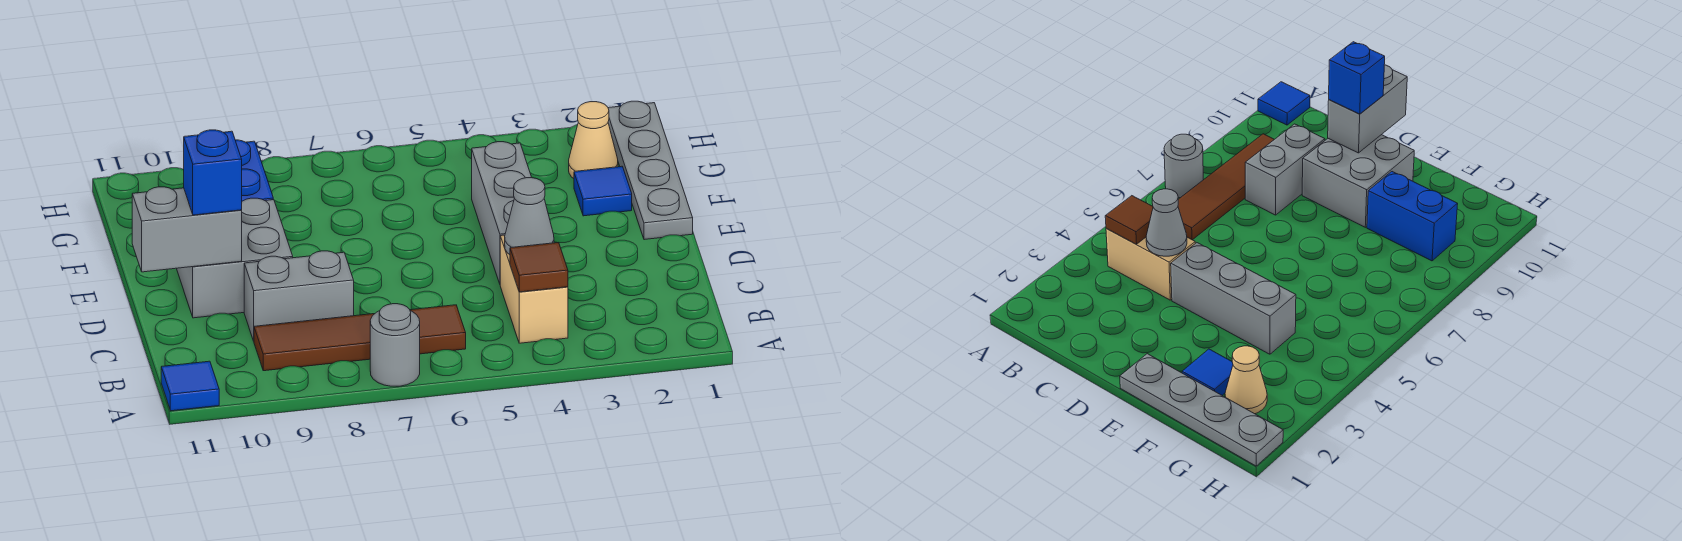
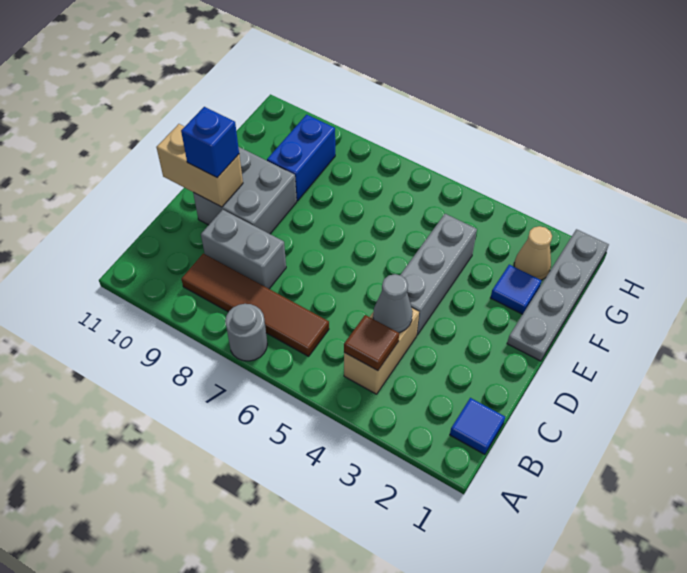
blue 1x1 tile [161,361,219,411] -> blue 1x1 tile moved to [450,398,505,455]
grey 1x2 brick [132,187,242,272] -> tan 1x2 brick [156,124,243,207]

